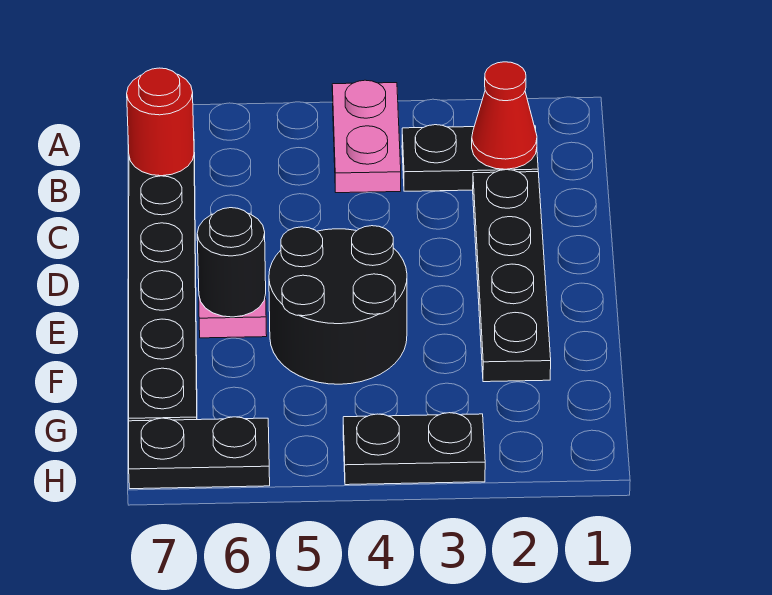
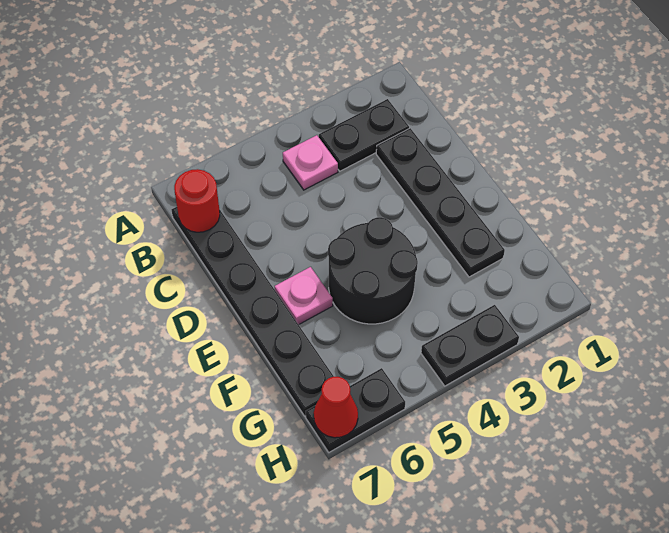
pink 1x2 plate [332,80,401,193] -> pink 1x1 plate [283,135,338,190]
red 1x1 cone [472,62,537,169] -> red 1x1 cone moved to [314,377,358,438]
black 1x1 round brick [197,208,266,317] -> none

